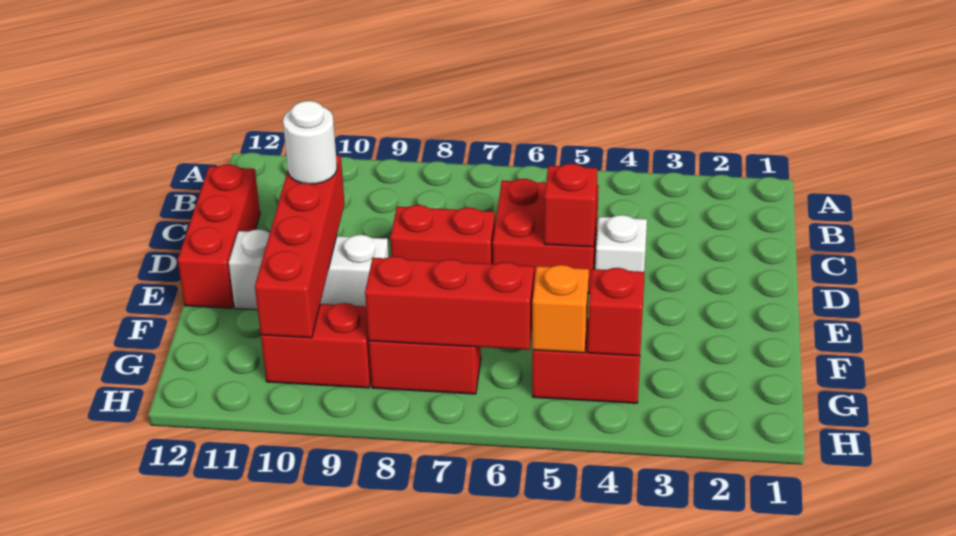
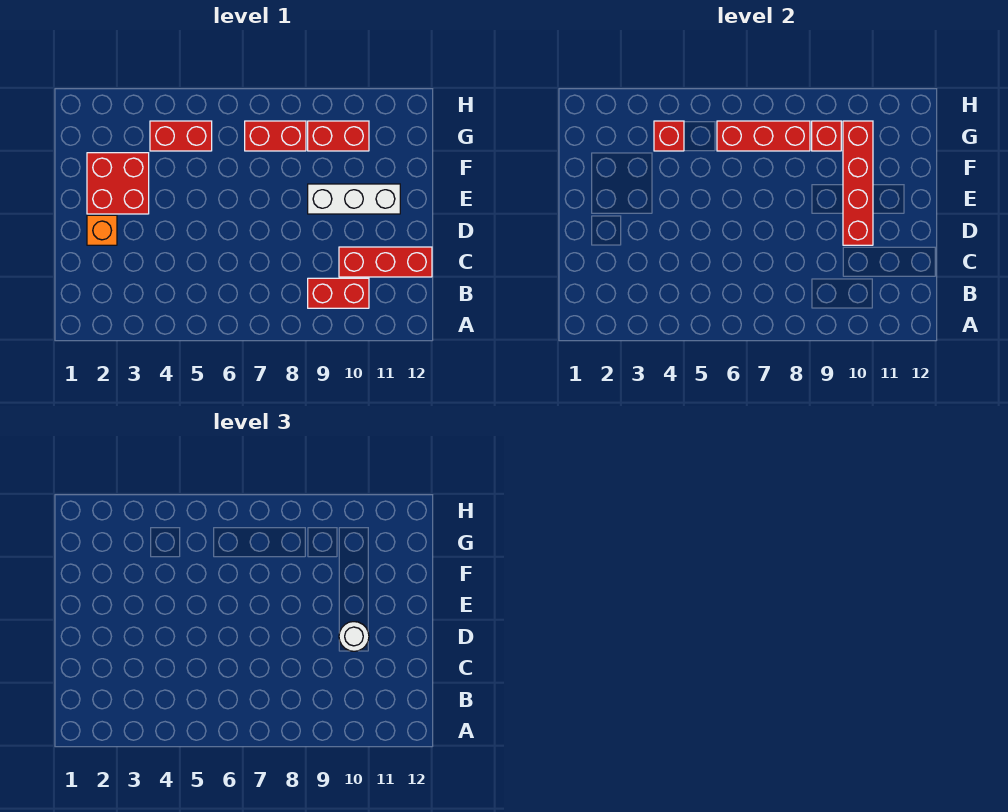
red 2x2 brick [493,179,599,294] -> red 2x2 brick moved to [87,153,149,214]
red 1x3 brick [178,165,260,308] -> red 1x3 brick turned to [339,247,432,277]
white 1x1 brick [595,215,647,272] -> none
red 1x1 brick [544,164,598,247] -> red 1x1 brick moved to [812,121,841,151]
red 1x2 brick [390,205,495,264] -> red 1x2 brick moved to [308,278,369,308]
orange 1x1 brick [532,265,589,353] -> orange 1x1 brick moved to [87,215,117,245]

